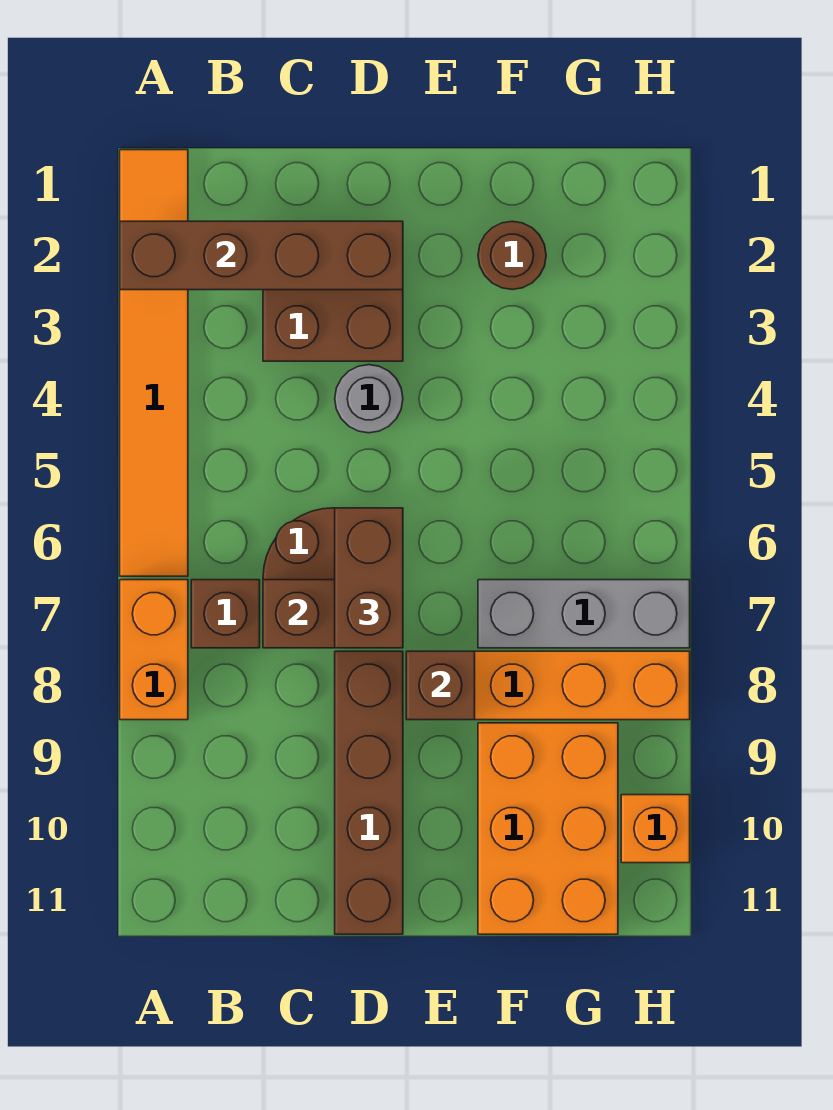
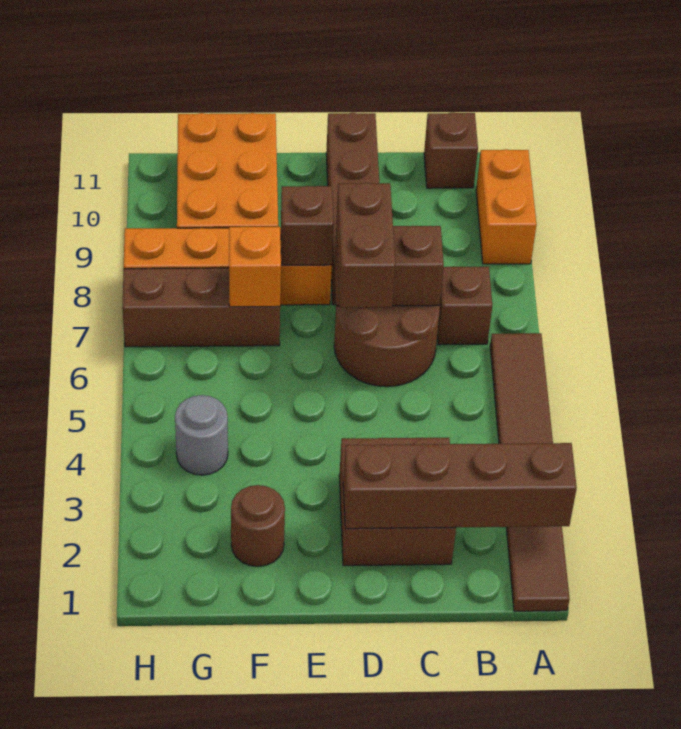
orange 1x6 tile [120,150,188,576] -> brown 1x6 tile [490,333,570,611]
orange 1x2 brick [120,580,188,720] -> orange 1x2 brick moved to [476,149,537,264]
none -> brown 1x1 brick [424,112,478,188]
grey 1x1 round brick [335,365,403,433] -> grey 1x1 round brick moved to [175,395,228,475]
grey 1x3 brick [478,580,690,648] -> brown 1x3 brick [122,268,280,347]
orange 1x1 brick [621,795,690,863] -> orange 1x1 brick moved to [229,227,281,307]

